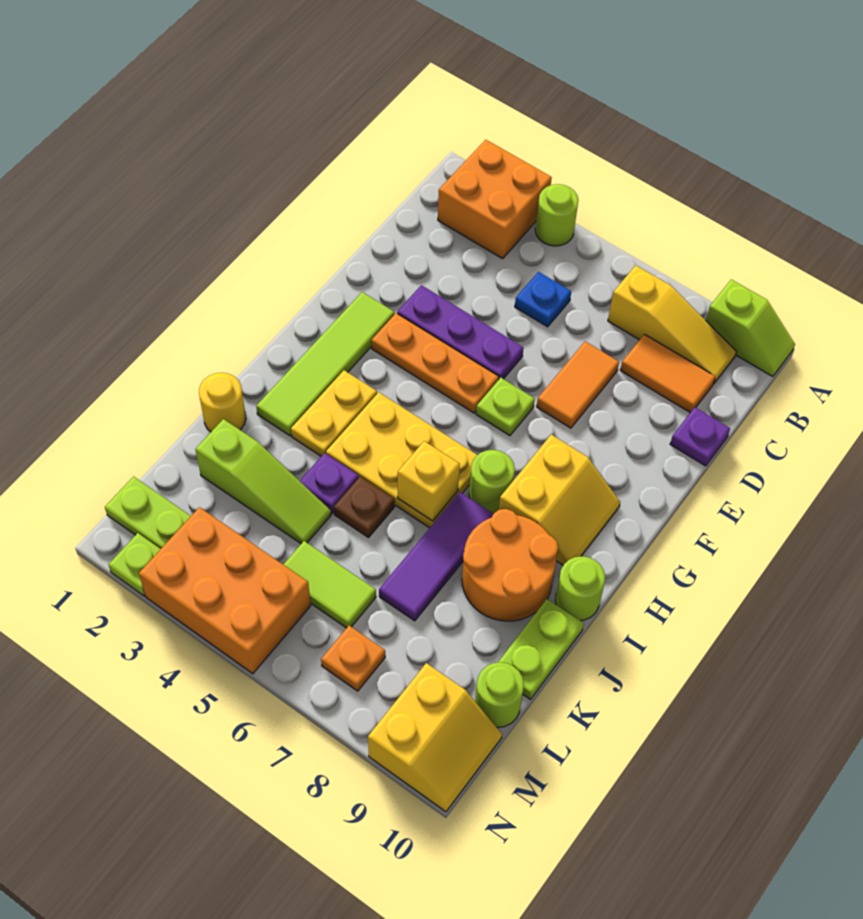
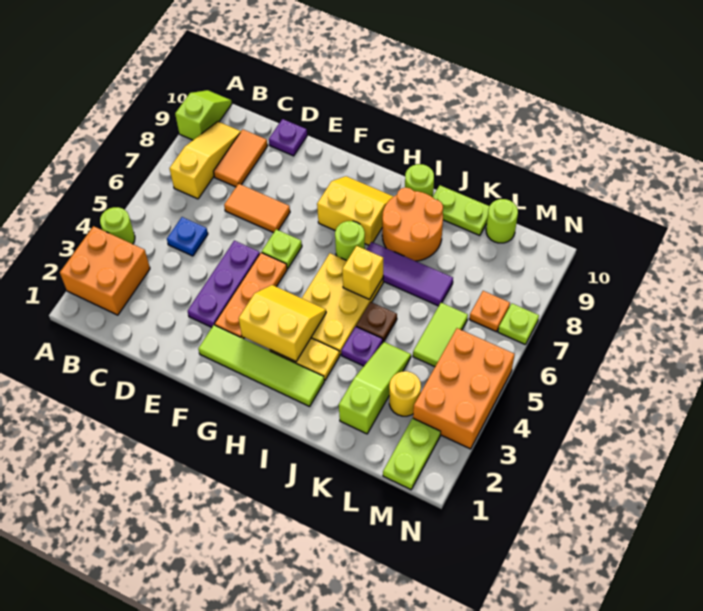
yellow 1x1 round brick [199,373,246,432] -> yellow 1x1 round brick moved to [389,371,421,416]
yellow 2x2 slope [368,663,502,812] -> yellow 2x2 slope moved to [239,285,326,362]
lime 1x1 plate [108,533,160,596] -> lime 1x1 plate moved to [498,304,539,344]

